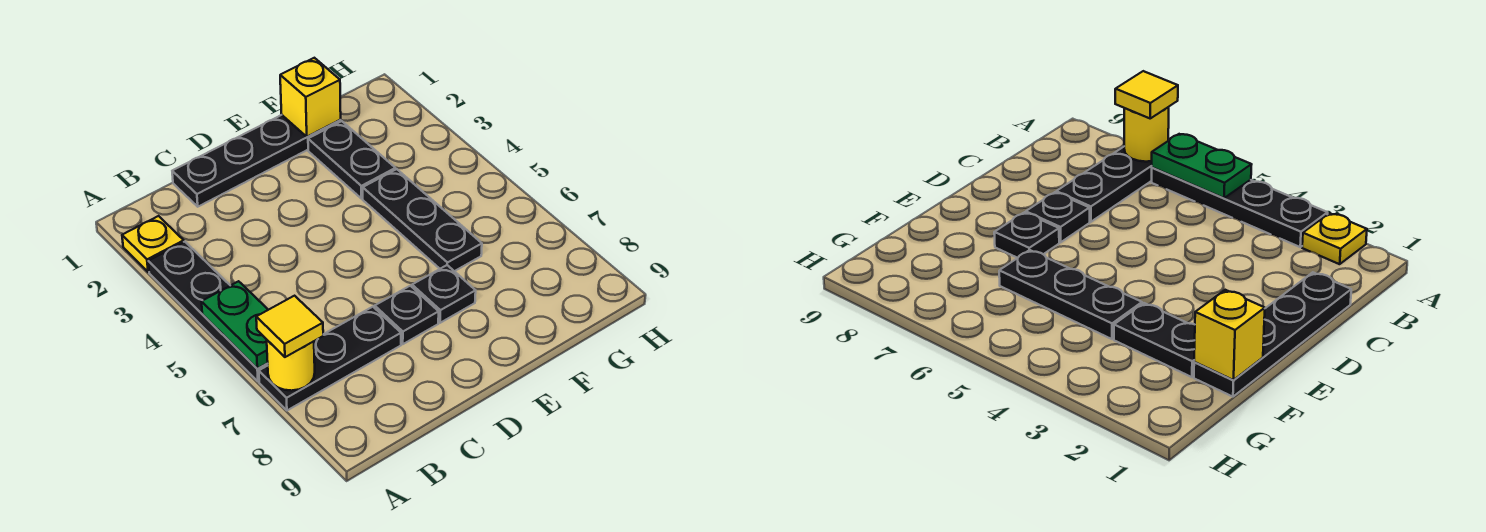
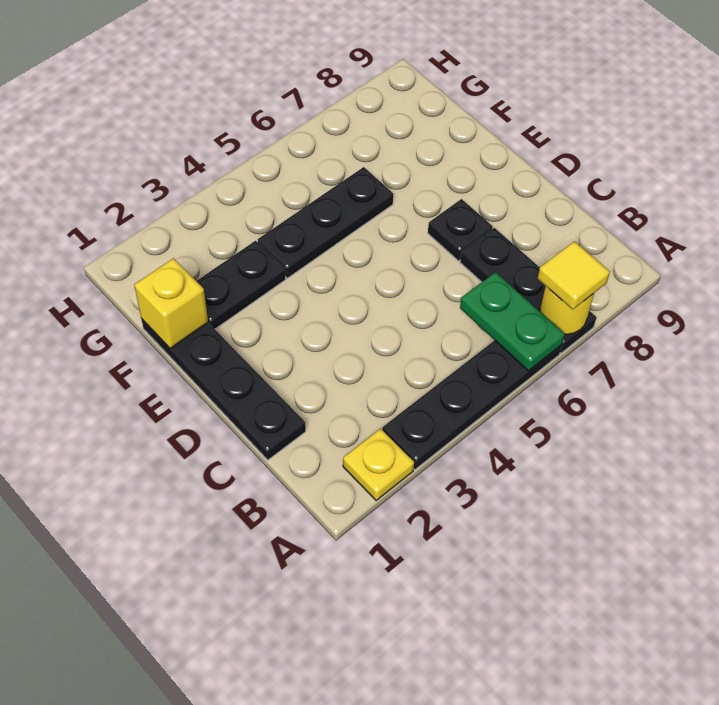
green 1x2 plate [202,281,268,369] -> green 1x2 plate turned to [460,272,565,371]
black 1x1 plate [412,265,476,323] -> none

